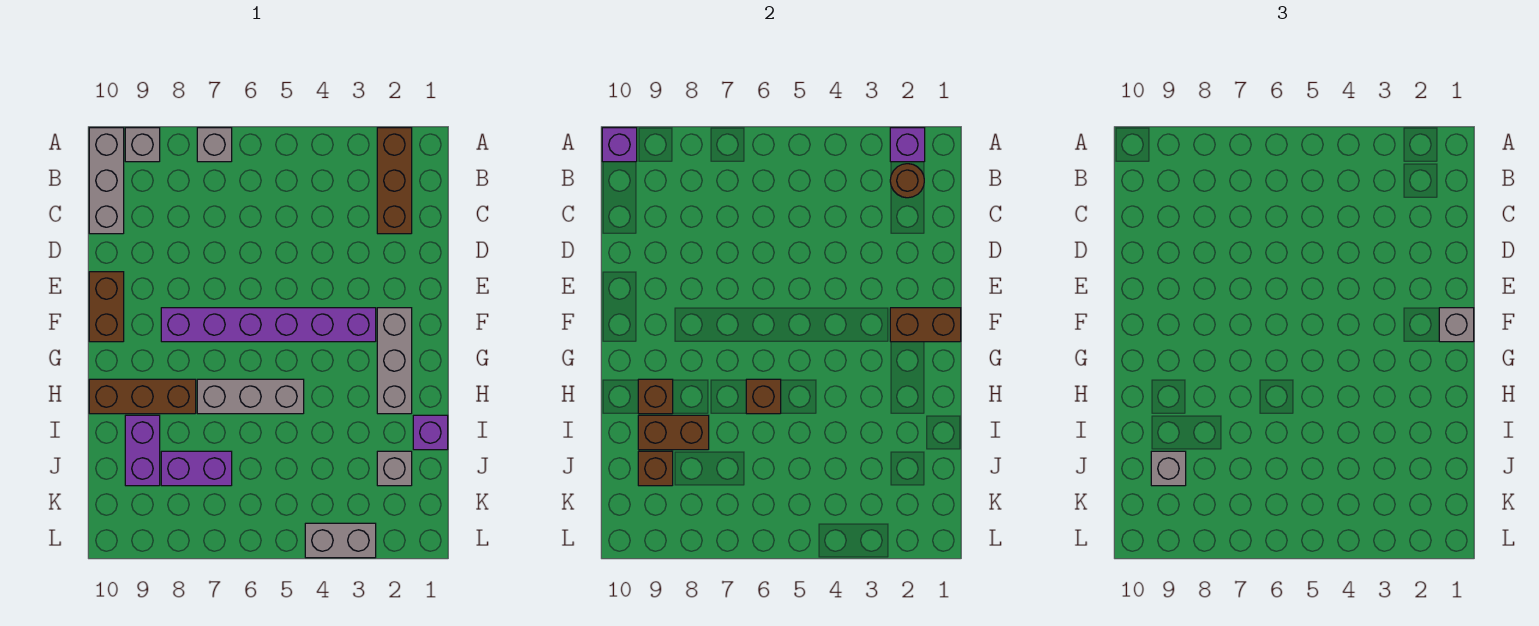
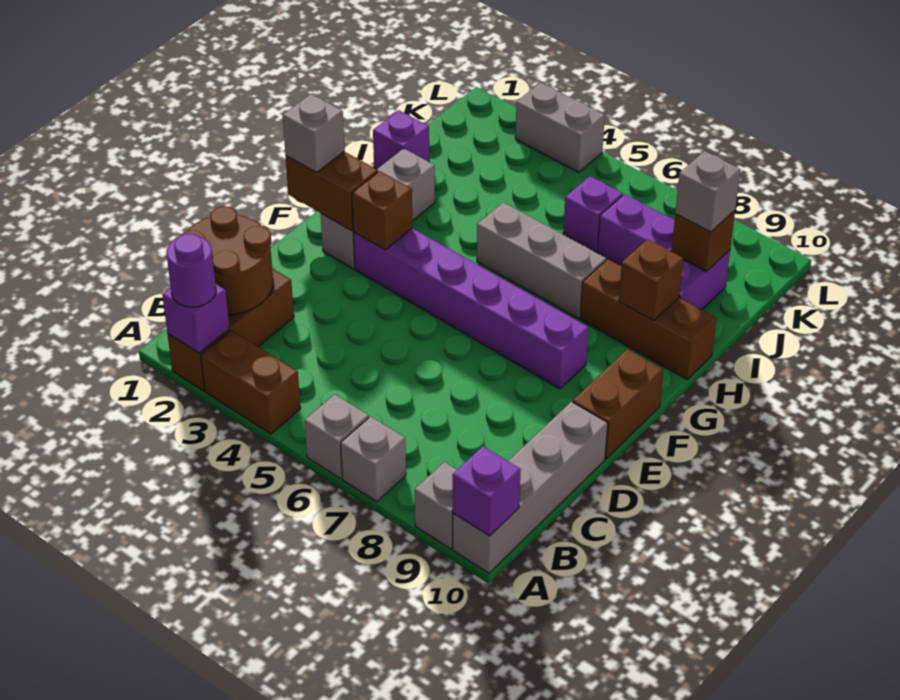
none -> purple 1x1 round brick [167,234,216,307]
grey 1x3 brick [89,128,124,234] -> grey 1x4 brick [453,402,608,573]
brown 1x1 round brick [890,164,924,198] -> brown 2x2 round brick [180,206,273,315]
brown 1x1 brick [746,379,781,414] -> brown 1x1 brick moved to [352,171,412,250]
brown 1x2 brick [638,415,709,450] -> brown 1x2 brick moved to [201,330,301,434]
grey 1x1 brick [377,451,412,486] -> grey 1x1 brick moved to [305,394,369,479]
none -> purple 1x1 brick [563,176,623,252]

